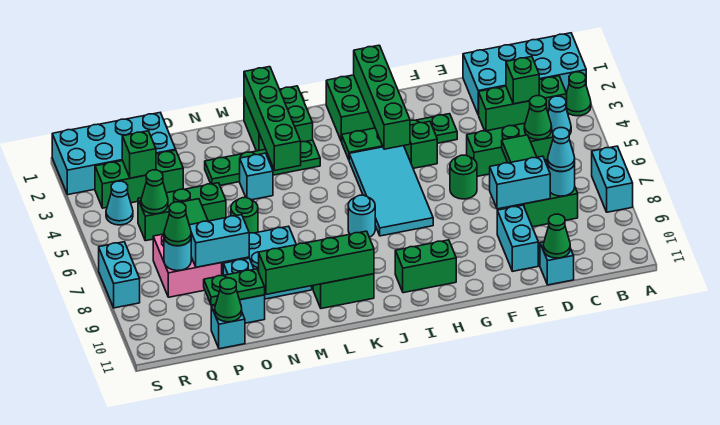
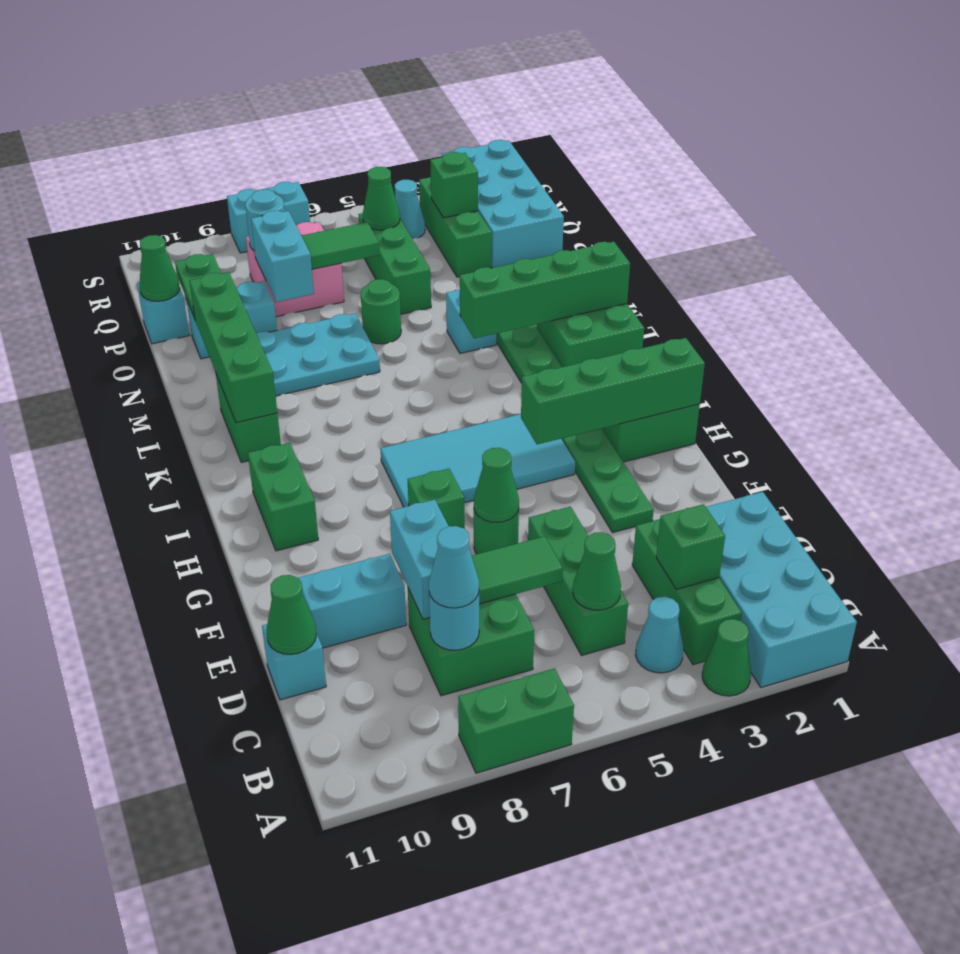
cyan 1x2 brick [592,146,633,212] -> green 1x2 brick [458,669,574,773]
green 1x1 brick [404,121,437,168] -> green 1x1 brick moved to [408,469,465,529]
cyan 1x1 round brick [348,195,375,237] -> none
green 1x1 cone [164,202,191,246] -> green 1x1 cone moved to [474,448,519,523]

